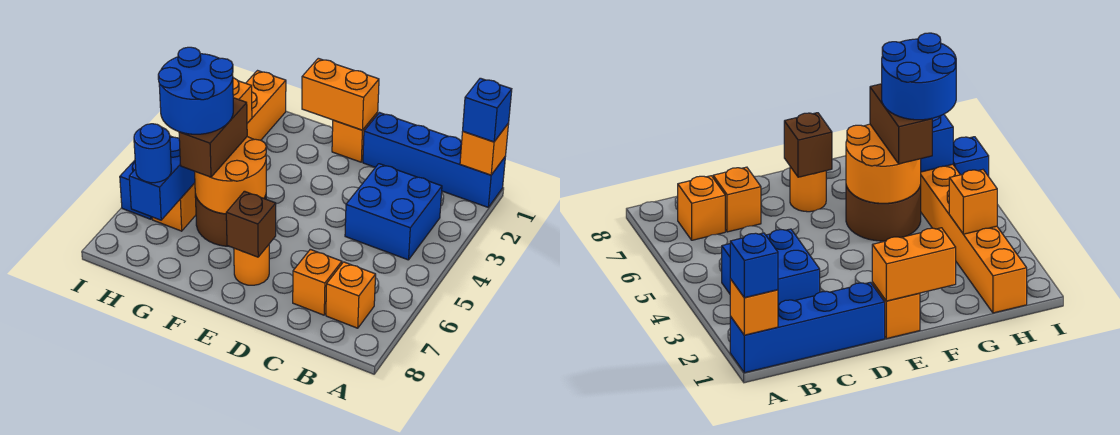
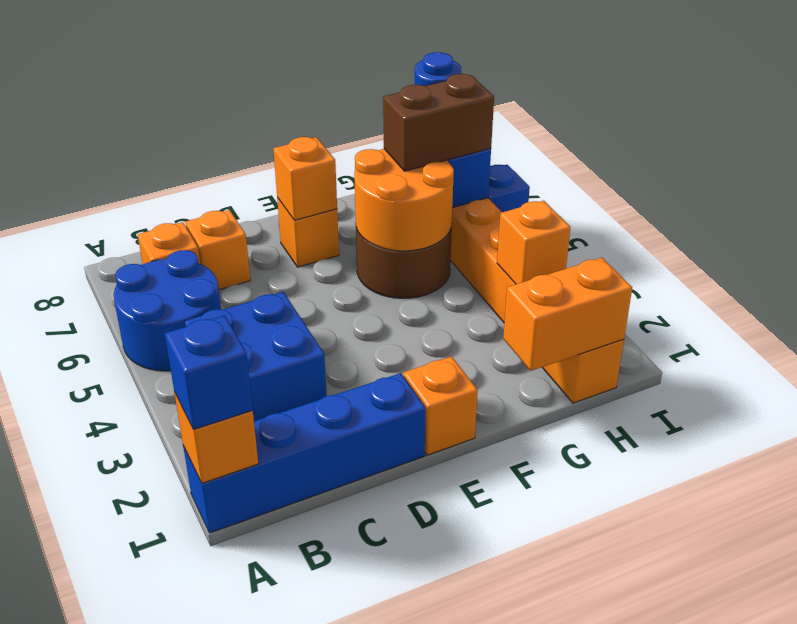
orange 1x2 brick [302,58,379,130] -> orange 1x2 brick moved to [503,258,632,371]
orange 1x1 round brick [234,245,269,285] -> orange 1x1 brick [277,198,339,267]
brown 1x1 brick [226,191,276,257] -> orange 1x1 brick [273,137,337,220]
brown 1x2 brick [179,98,247,177] -> brown 1x2 brick turned to [383,74,494,171]
blue 2x2 round brick [158,47,233,134] -> blue 2x2 round brick moved to [114,250,221,371]

